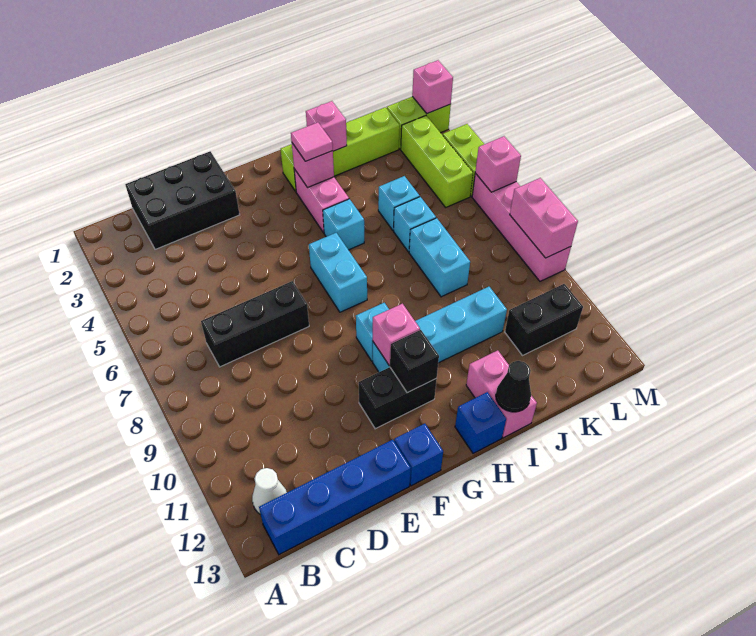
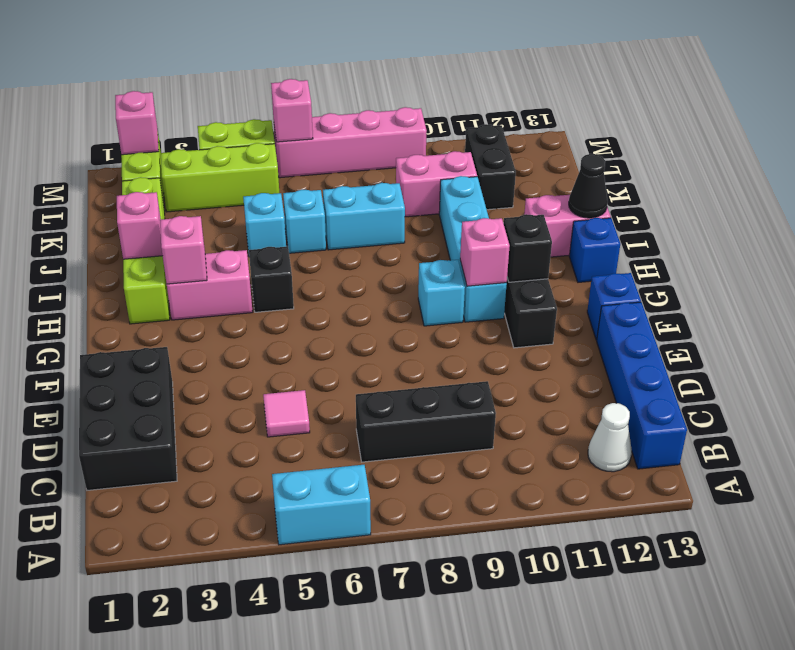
black 1x3 brick [201,281,309,367] -> black 1x3 brick turned to [356,381,496,462]
cyan 1x2 brick [309,233,367,312] -> cyan 1x2 brick moved to [272,465,371,545]
pink 1x1 tile [291,122,333,161] -> pink 1x1 tile moved to [263,390,310,437]
cyan 1x1 brick [323,199,364,250] -> black 1x1 brick [249,247,294,312]
pink 1x2 brick [510,178,578,258] -> pink 1x2 brick moved to [396,151,477,217]

